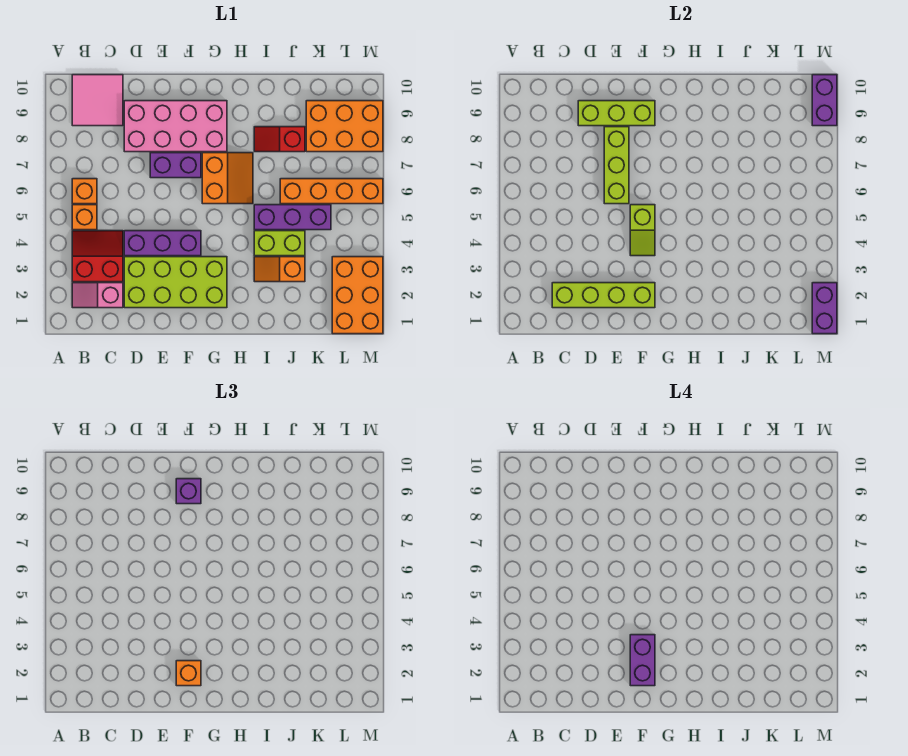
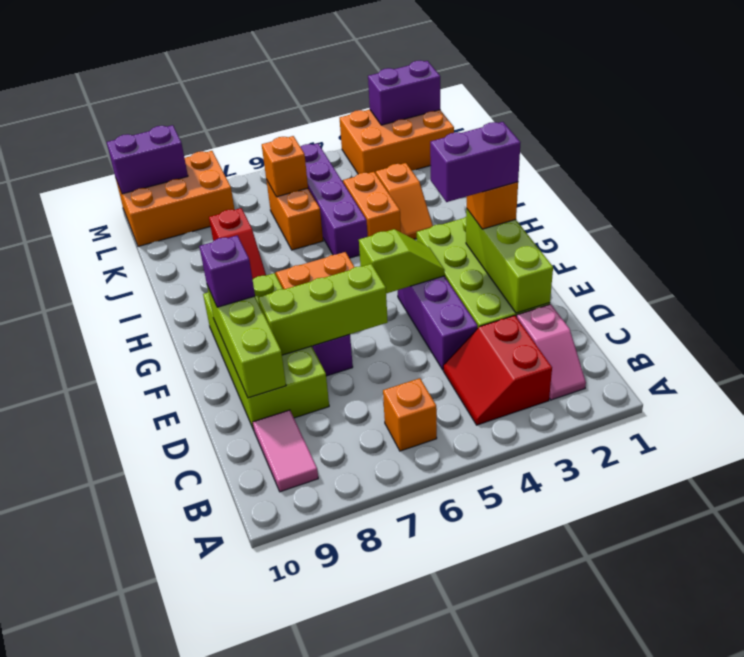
orange 1x1 brick [72,205,97,230] -> orange 1x1 brick moved to [262,136,308,197]
pink 2x2 tile [72,75,123,126] -> pink 1x2 tile [253,410,318,492]
lime 1x4 brick [552,283,655,308] -> lime 1x3 brick [466,209,553,313]
pink 2x4 brick [124,101,227,152] -> lime 2x4 brick [203,273,329,430]
lime 1x2 brick [254,231,305,256] -> orange 1x2 brick [343,172,401,237]
purple 1x3 brick [254,205,331,230] -> purple 1x4 brick [300,144,368,258]
orange 1x4 brick [280,179,383,204] -> orange 1x2 brick [266,179,323,250]
orange 2x3 brick [306,101,383,152] -> orange 2x3 brick turned to [116,151,235,246]

